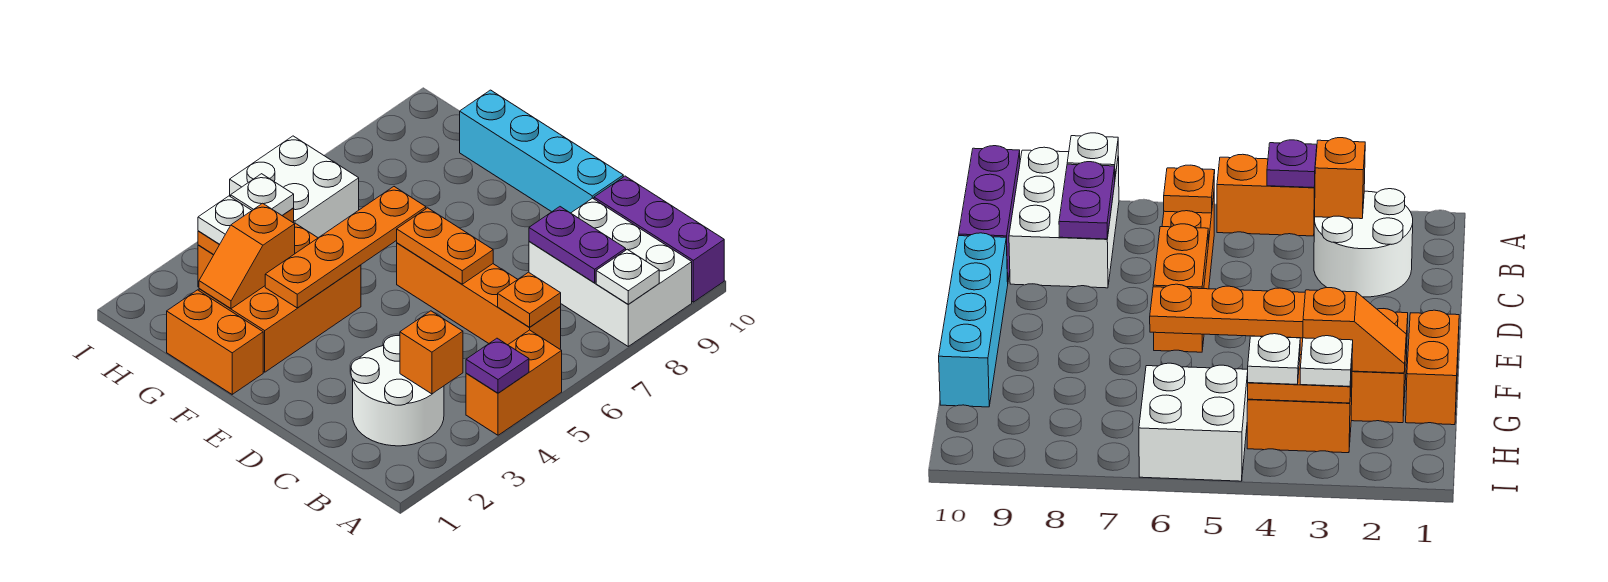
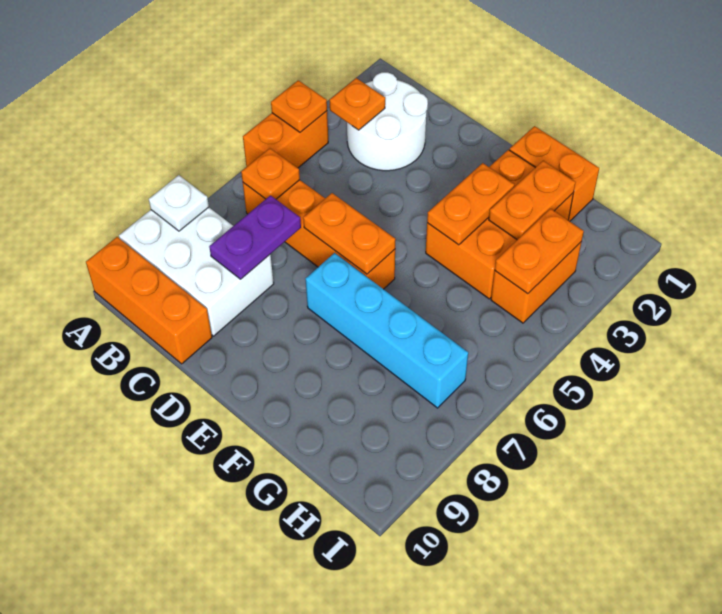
purple 1x1 plate [466,338,529,393] -> orange 1x1 plate [271,80,327,132]
purple 1x3 brick [594,176,724,302] -> orange 1x3 brick [86,237,212,364]
orange 1x1 brick [400,311,463,394] -> orange 1x1 plate [330,78,385,130]
purple 1x2 plate [529,207,626,283] -> purple 1x2 plate turned to [209,195,301,279]
cyan 1x4 brick [460,90,623,213] -> cyan 1x4 brick moved to [306,253,468,408]
orange 1x4 plate [265,187,426,308] -> orange 1x2 plate [427,163,514,245]
orange 1x2 slope [199,203,295,309] -> orange 1x2 plate [489,161,576,240]
white 1x1 plate [198,196,252,244] -> none
white 1x1 plate [231,174,294,215] -> none
white 2x2 brick [230,136,359,238] -> none

